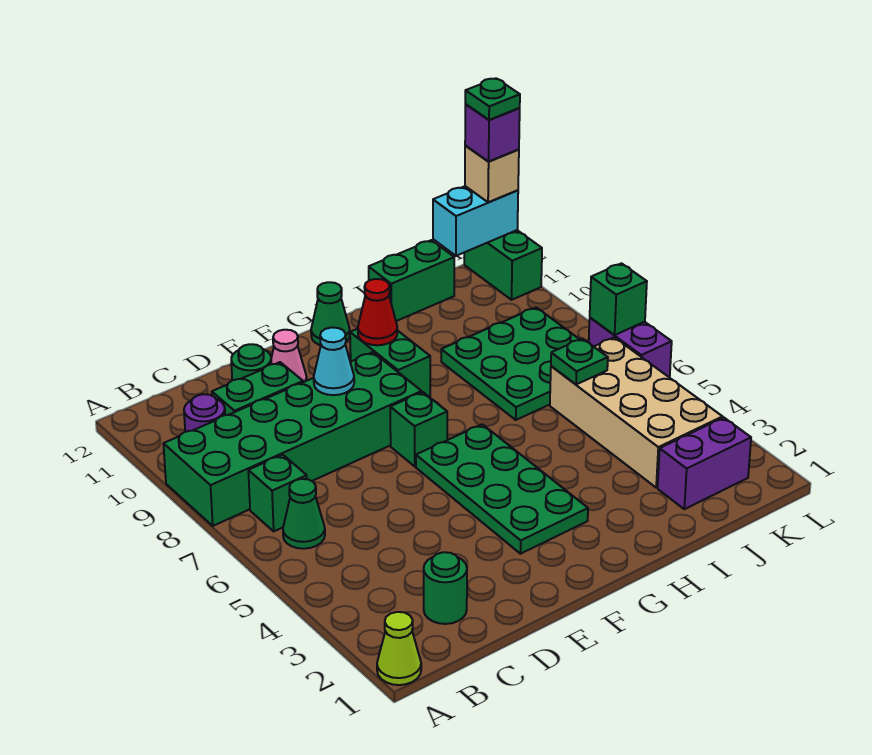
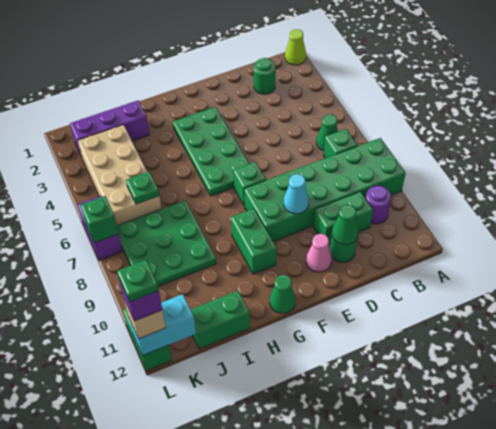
none -> green 1x1 cone [332,205,358,245]
red 1x1 cone [358,279,397,345] -> none
purple 1x2 brick [658,418,751,509] -> purple 1x3 brick [70,100,150,157]

